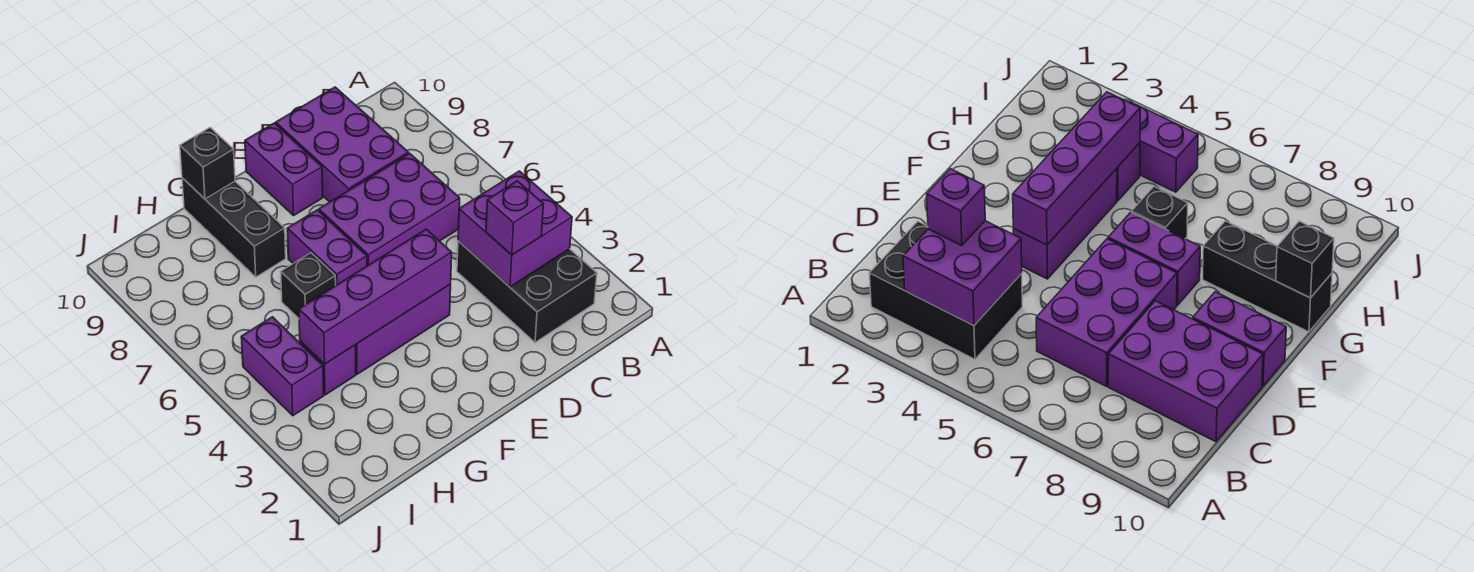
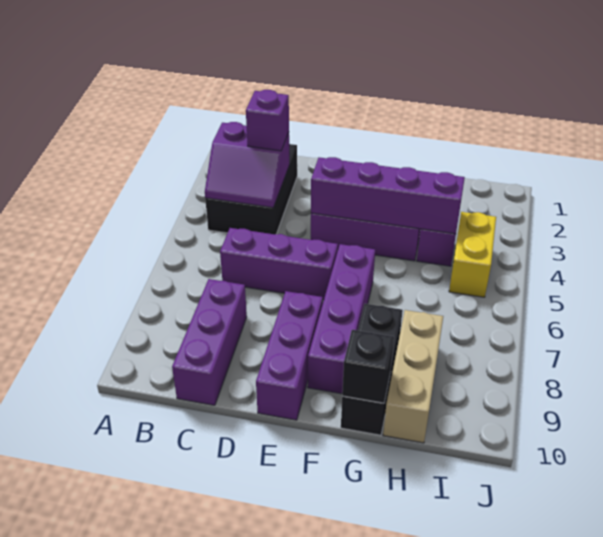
purple 2x2 brick [458,171,572,287] -> purple 2x2 slope [205,122,289,208]
purple 2x3 brick [319,153,460,266] -> purple 1x3 brick [220,228,338,300]
purple 2x3 brick [276,87,409,202] -> purple 1x3 brick [172,279,247,405]
purple 1x2 brick [245,123,323,215] -> purple 1x3 brick [256,291,323,420]
purple 1x2 brick [287,210,367,285] -> purple 1x4 brick [308,244,375,394]
black 1x1 brick [281,253,336,318] -> none
none -> tan 1x3 brick [383,310,443,443]
purple 1x2 brick [241,317,324,416] -> yellow 1x2 brick [449,212,496,297]

